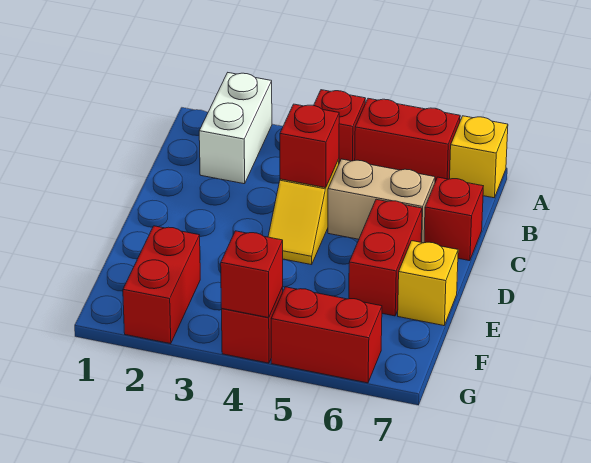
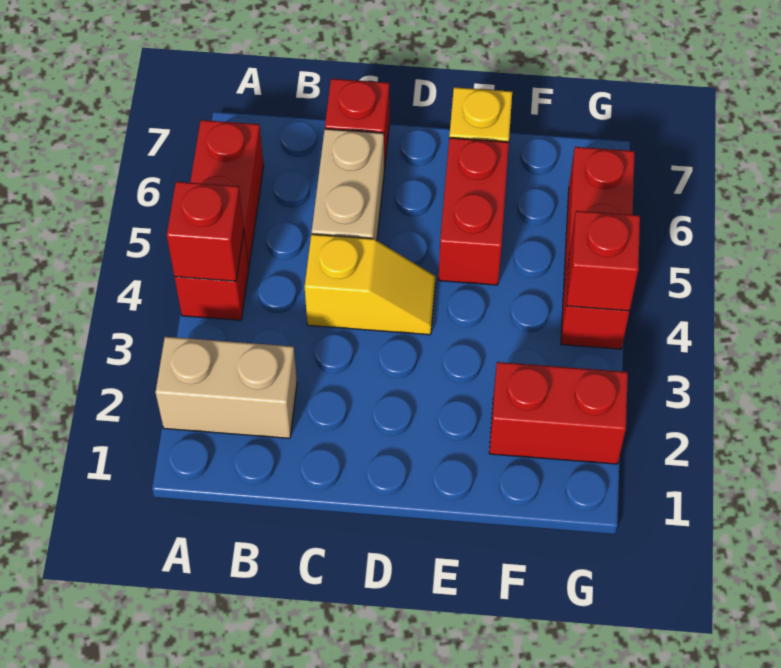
white 1x2 brick [199,73,272,184] -> tan 1x2 brick [155,337,297,438]
yellow 1x1 brick [450,116,508,198] -> none
red 1x1 brick [280,104,339,188] -> red 1x1 brick moved to [167,182,244,281]
red 1x2 brick [349,199,422,316] -> red 1x2 brick turned to [439,138,509,285]

